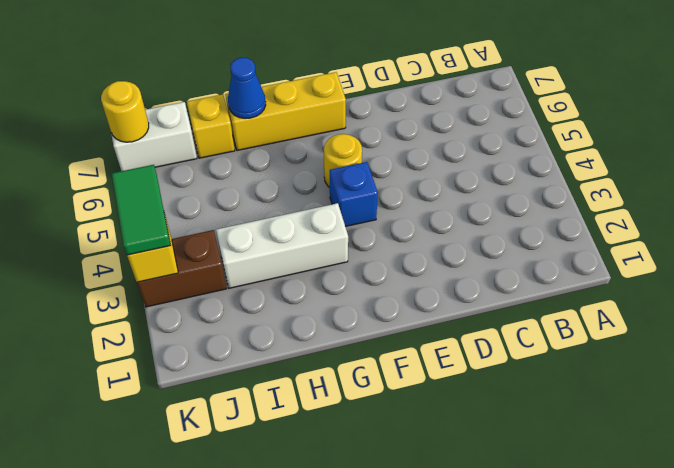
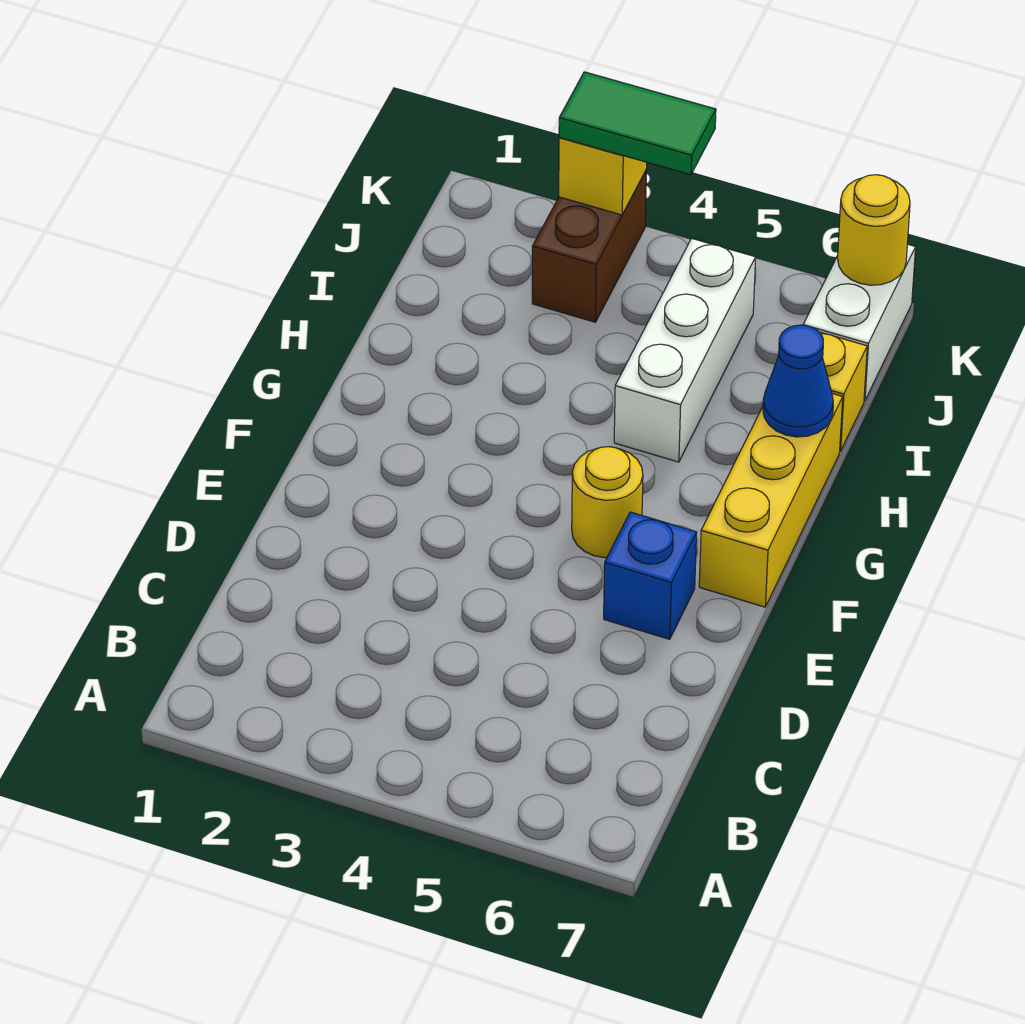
blue 1x1 brick [330,162,378,227] -> blue 1x1 brick moved to [604,512,697,639]
white 1x3 brick [216,203,348,288] -> white 1x3 brick moved to [614,238,756,462]

